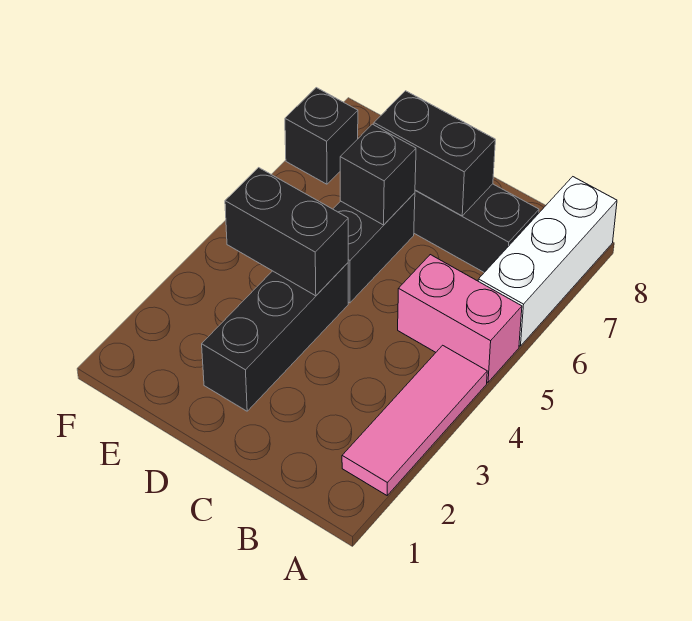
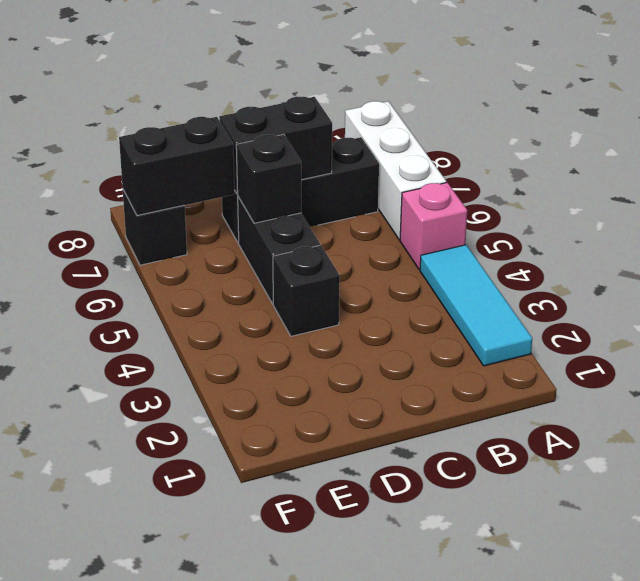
pink 1x3 tile [342,345,487,495] -> cyan 1x3 tile [420,245,532,366]
pink 1x2 brick [398,255,522,382] -> pink 1x1 brick [400,183,467,270]
black 1x3 brick [202,263,348,411] -> black 1x1 brick [273,245,340,336]
black 1x2 brick [225,168,348,296] -> black 1x2 brick moved to [119,117,234,215]

